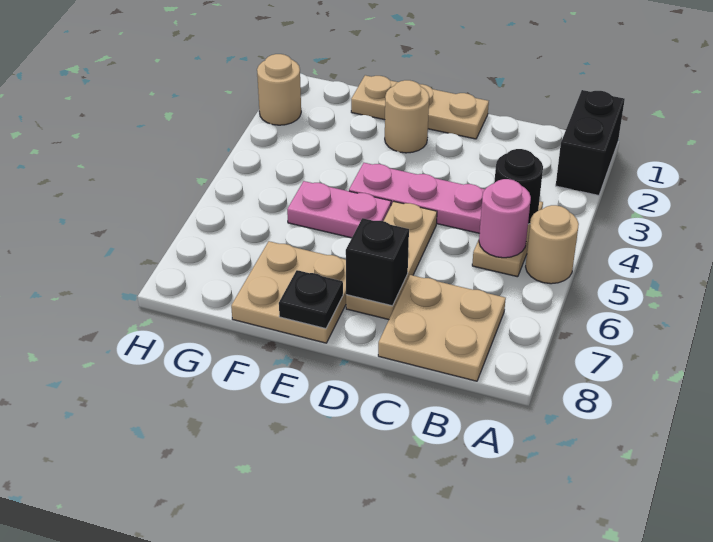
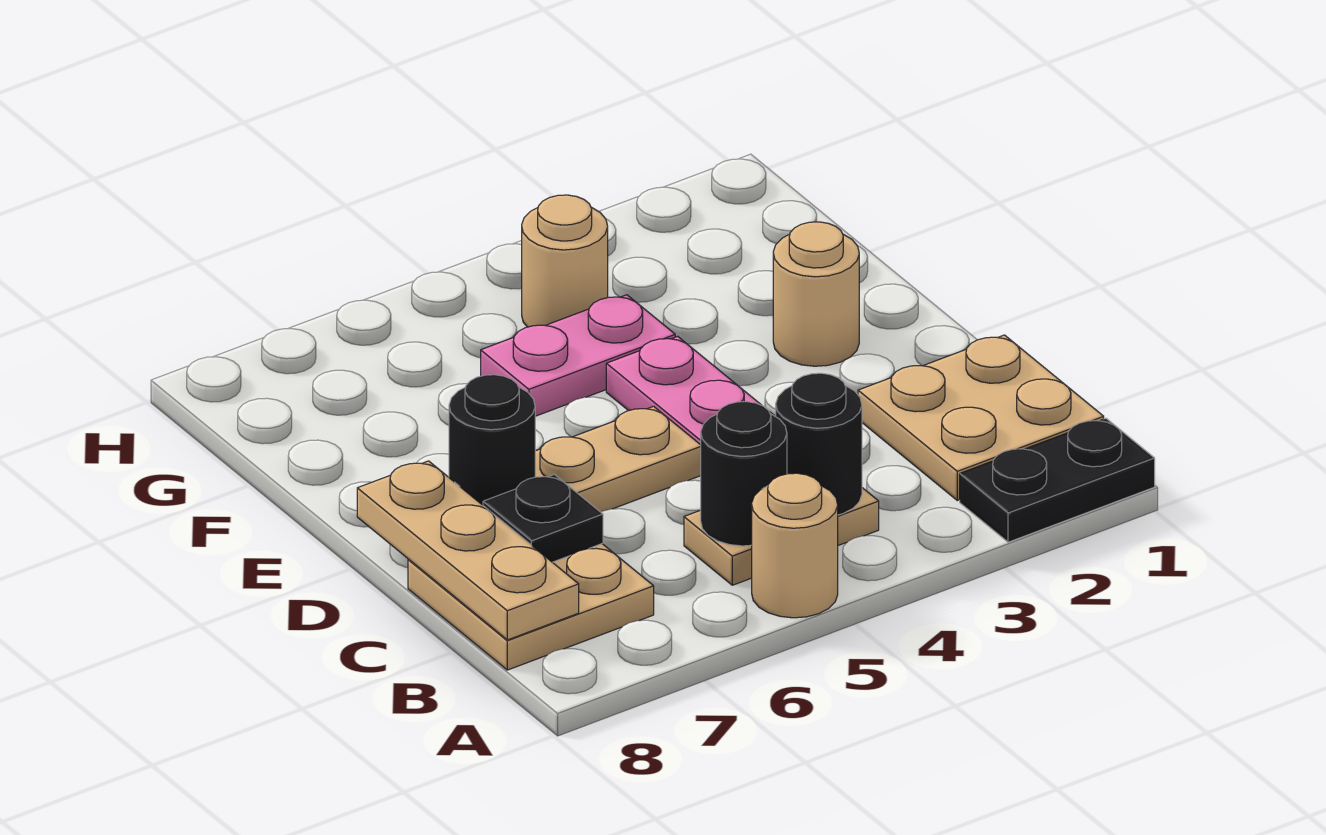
black 1x2 brick [556,90,625,195] -> black 1x2 plate [960,419,1155,542]
pink 1x1 round brick [479,179,531,258] -> black 1x1 round brick [701,402,787,546]
tan 1x3 plate [351,75,489,139] -> tan 1x3 plate moved to [357,461,579,640]
black 1x1 brick [346,218,409,306] -> black 1x1 round brick [449,375,535,505]
pink 1x2 plate [287,181,391,238] -> pink 1x2 plate turned to [481,295,675,416]
tan 2x2 plate [231,241,346,343] -> tan 2x2 plate moved to [858,335,1104,501]
black 1x1 plate [279,270,343,329] -> black 1x1 plate moved to [483,474,603,562]
tan 1x1 round brick [257,54,301,125] -> tan 1x1 round brick moved to [522,195,608,327]

